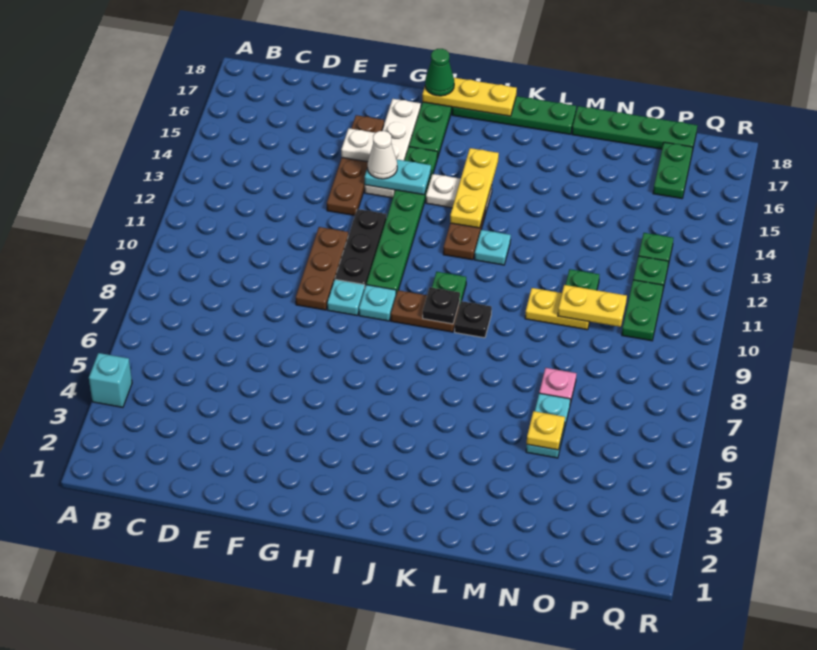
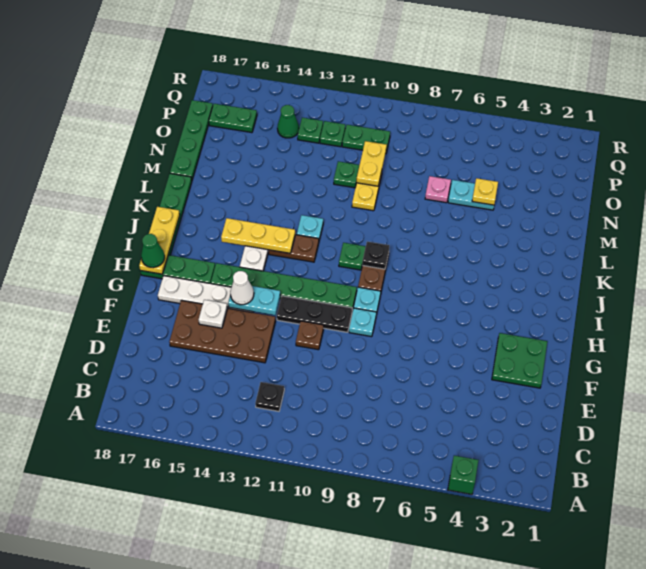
cyan 1x1 brick [89,353,132,407] -> green 1x1 brick [448,456,478,494]
none -> green 2x2 plate [492,333,547,388]
brown 1x3 plate [296,227,348,310] -> brown 1x1 plate [296,321,323,350]
brown 1x4 plate [327,115,384,216] -> brown 2x4 plate [169,300,276,363]
cyan 1x2 plate [365,159,431,195] -> cyan 1x2 plate turned to [228,286,280,315]
black 1x1 plate [455,301,492,338] -> black 1x1 plate moved to [255,382,284,411]
none -> green 1x1 cone [277,105,299,138]

